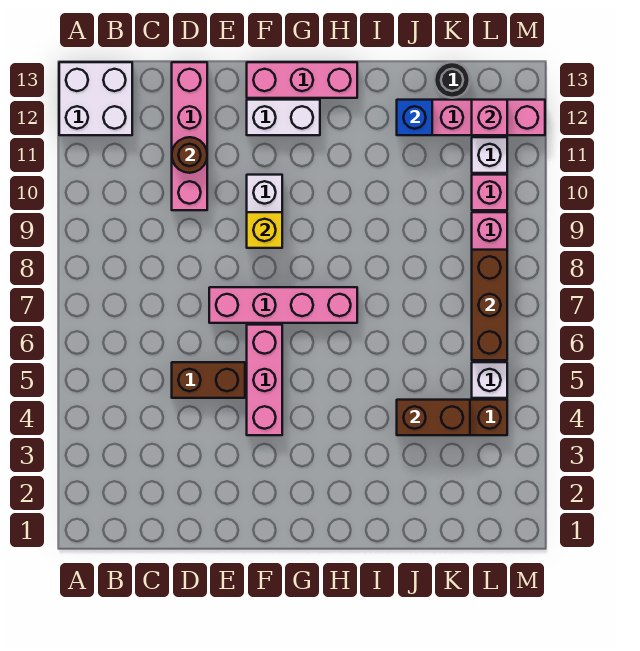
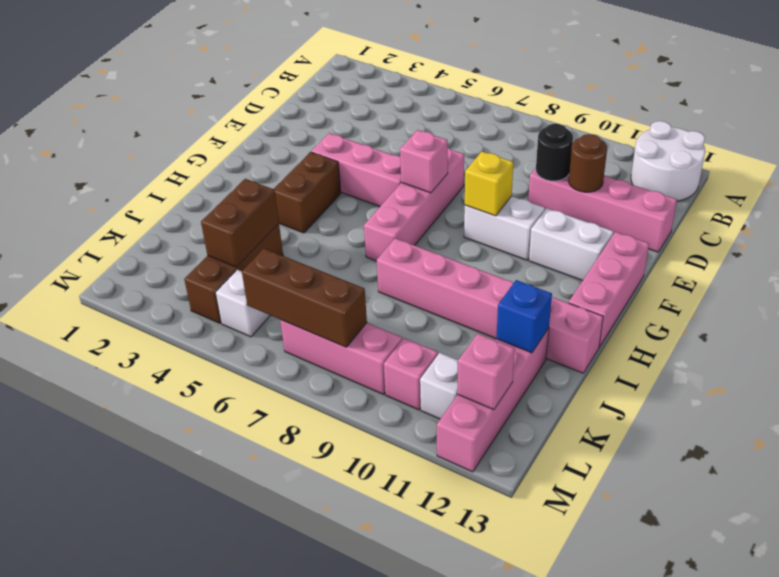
white 2x2 brick [59,62,132,135] -> white 2x2 round brick [631,121,705,201]
brown 1x2 brick [172,362,245,398] -> brown 1x2 brick moved to [274,152,341,233]
none -> pink 1x1 brick [400,130,448,193]
white 1x2 brick [247,100,320,135] -> white 1x2 brick turned to [529,208,614,281]
none -> pink 1x6 brick [377,238,603,373]
black 1x1 round brick [434,62,470,98] -> black 1x1 round brick moved to [536,124,573,181]

